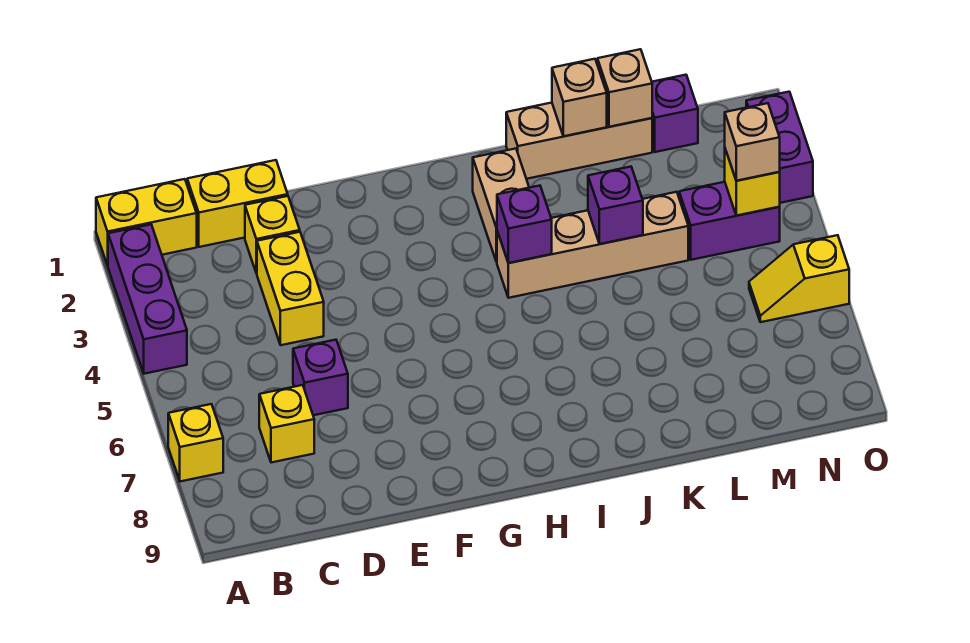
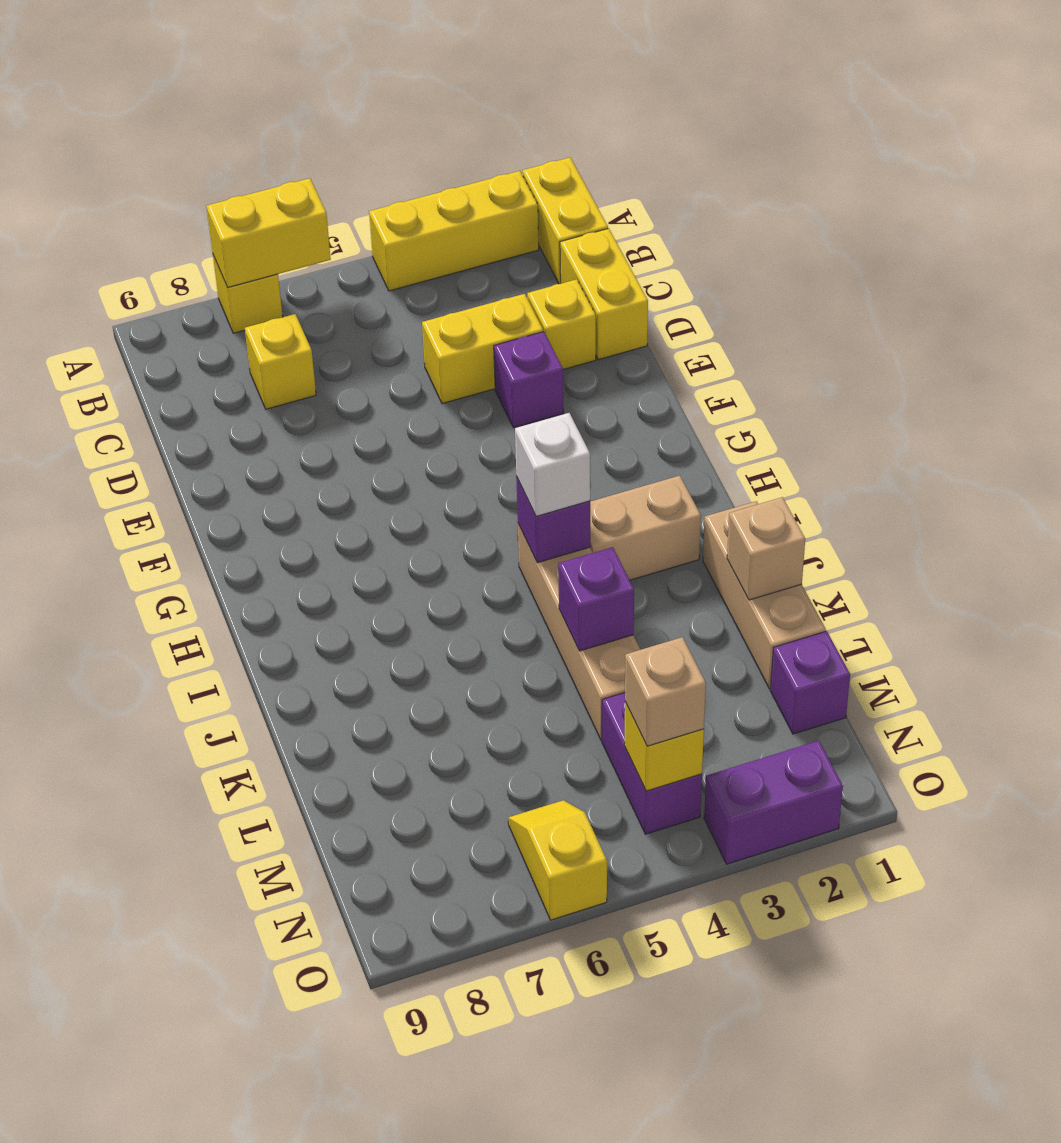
purple 1x3 brick [108,225,187,374] -> yellow 1x3 brick [369,171,539,291]
none -> yellow 1x2 brick [207,178,331,288]
purple 1x1 brick [293,340,348,415] -> purple 1x1 brick moved to [494,332,563,428]
none -> white 1x1 brick [515,413,590,516]
tan 1x1 brick [597,49,652,127] -> none

